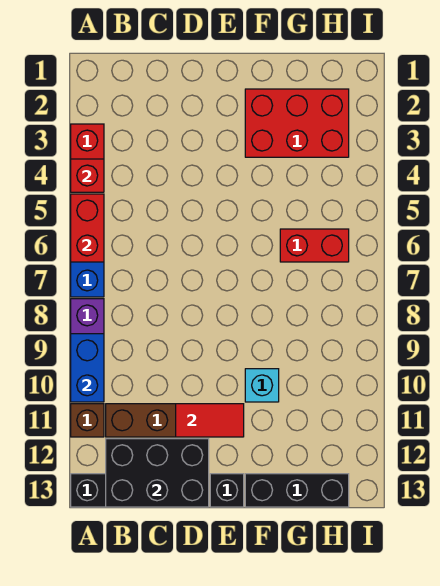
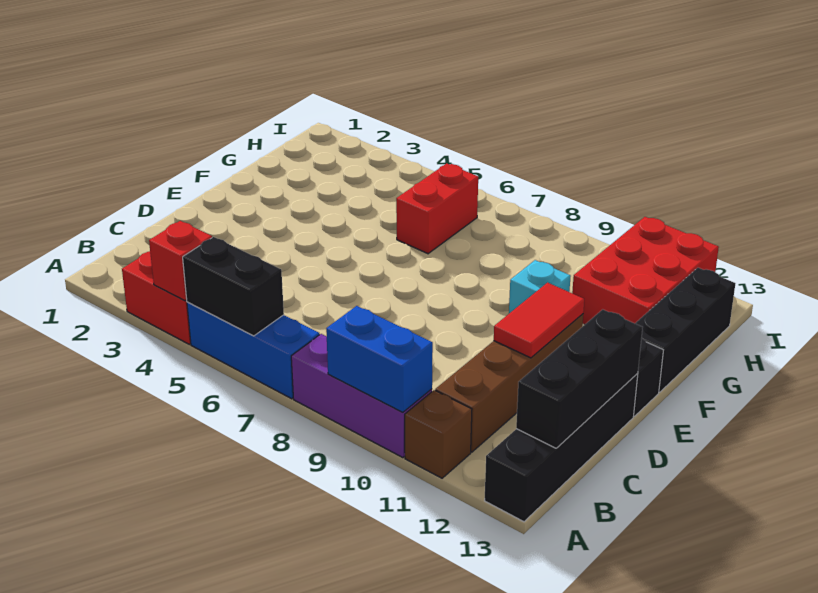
red 1x2 brick [71,194,104,262] -> black 1x2 brick [183,237,284,336]
black 2x3 brick [106,439,209,507] -> black 1x3 brick [516,309,643,448]
red 2x3 brick [245,89,349,157] -> red 2x3 brick moved to [572,217,719,324]

